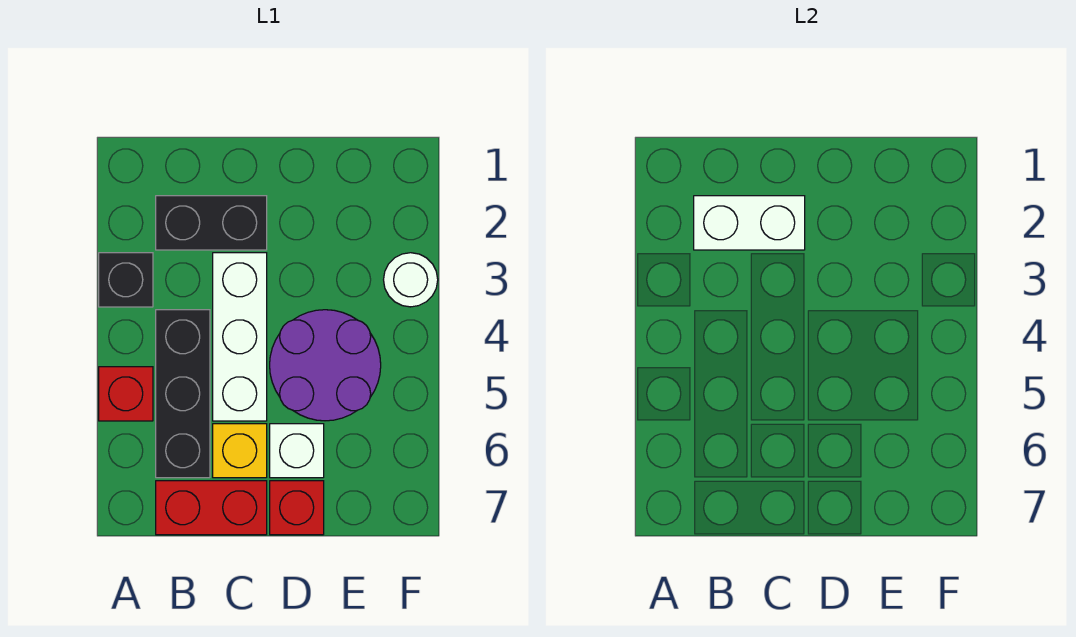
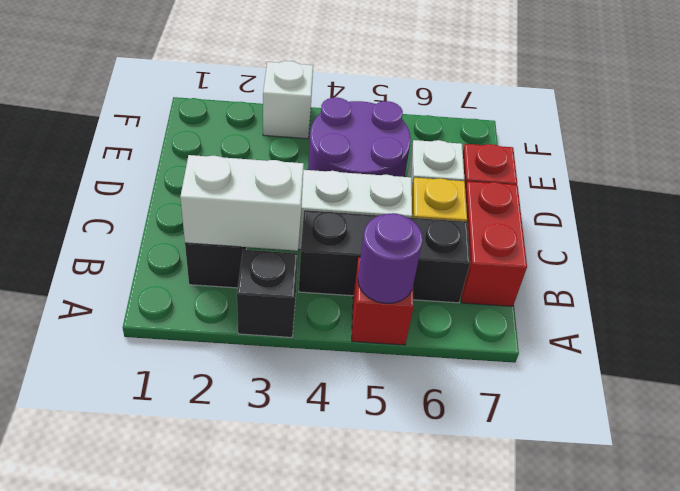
none -> purple 1x1 round brick [358,213,423,304]
white 1x2 brick [694,196,805,250] -> white 1x2 brick turned to [180,155,304,251]
white 1x1 round brick [384,253,438,307] -> white 1x1 brick [263,61,313,139]

